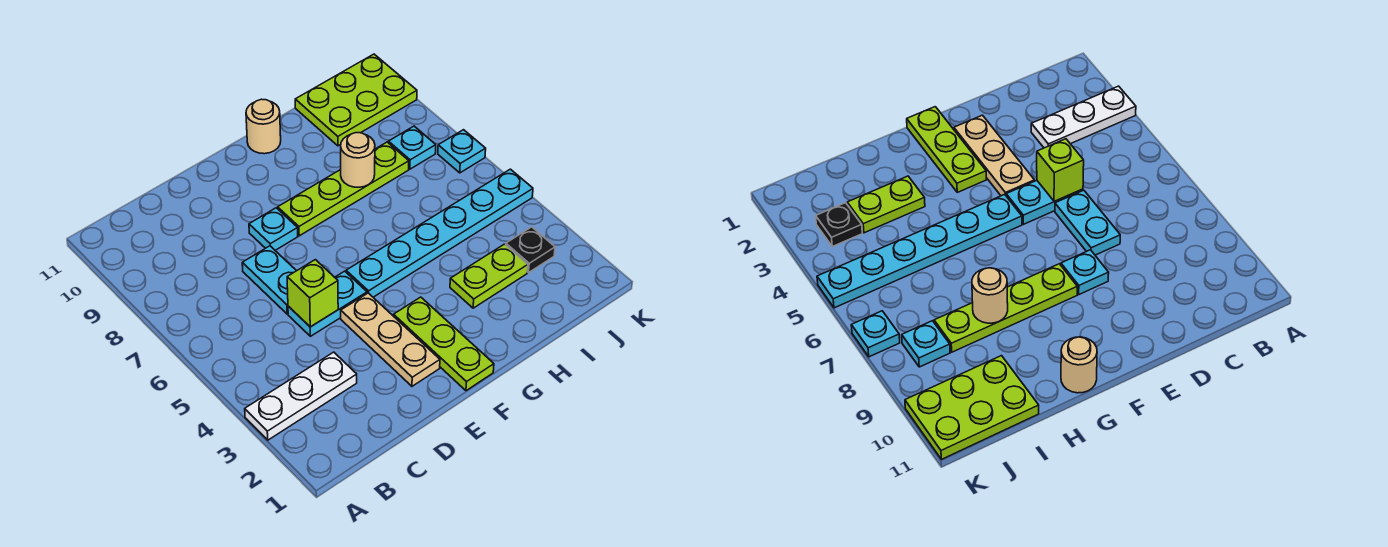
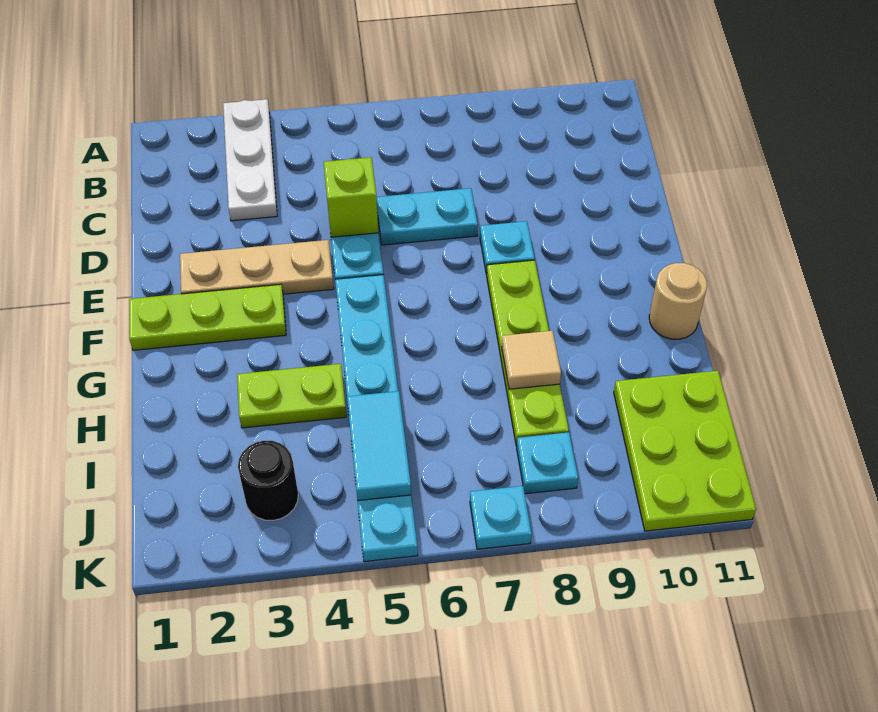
lime 1x2 plate [450,244,528,308] -> lime 1x2 plate turned to [237,364,346,428]
tan 1x1 round brick [341,133,375,187] -> tan 1x1 tile [502,331,561,389]
none -> cyan 1x2 tile [347,391,411,501]
black 1x1 plate [506,227,555,273] -> black 1x1 round brick [238,441,298,520]

